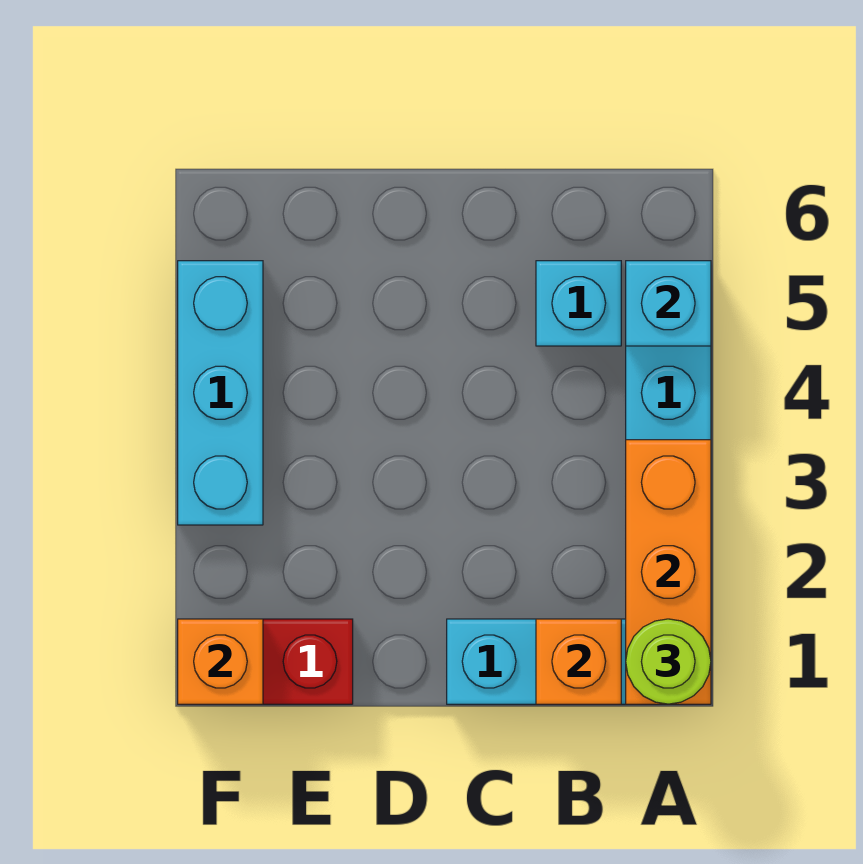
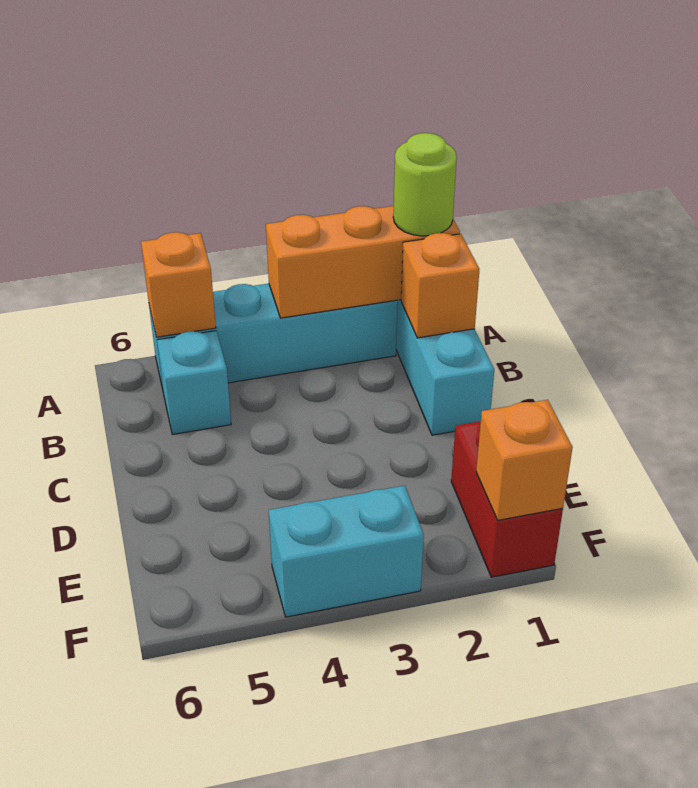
cyan 1x1 brick [626,261,711,346] -> orange 1x1 brick [141,232,216,337]
cyan 1x3 brick [178,261,263,525] -> cyan 1x2 brick [269,486,424,617]

